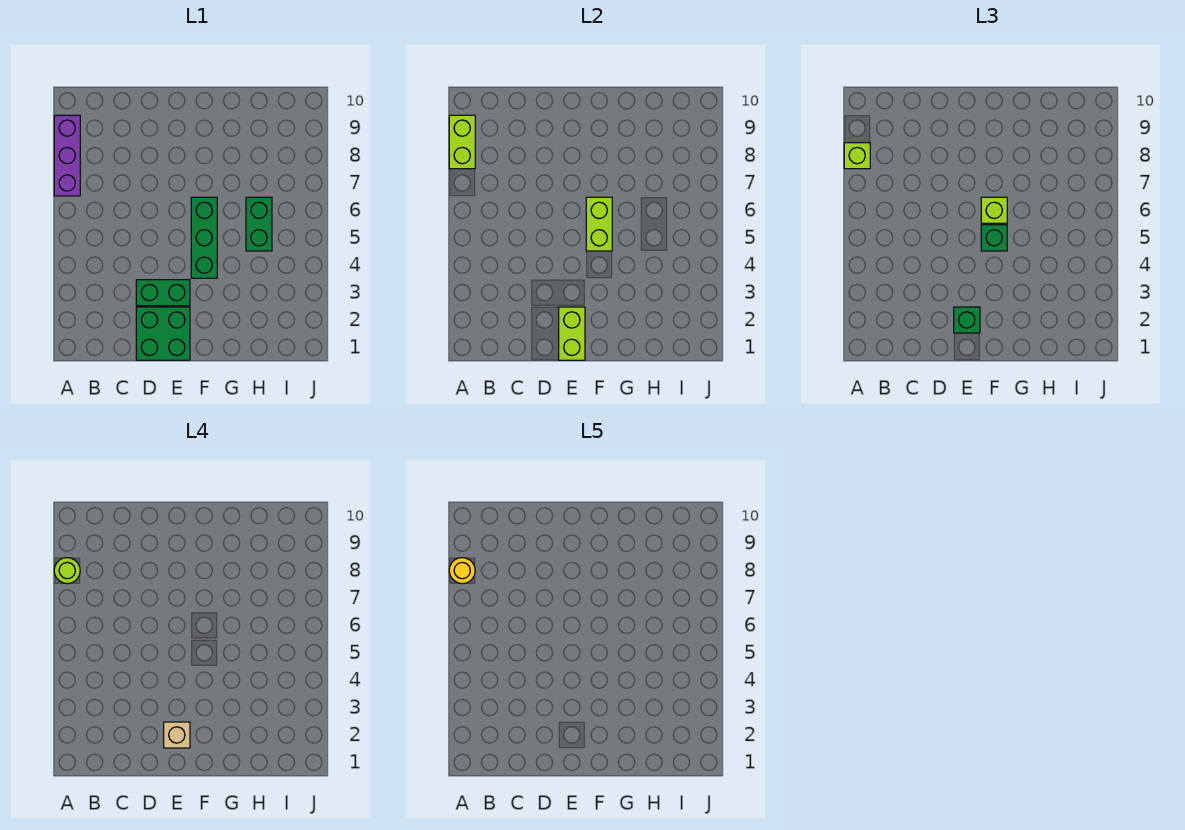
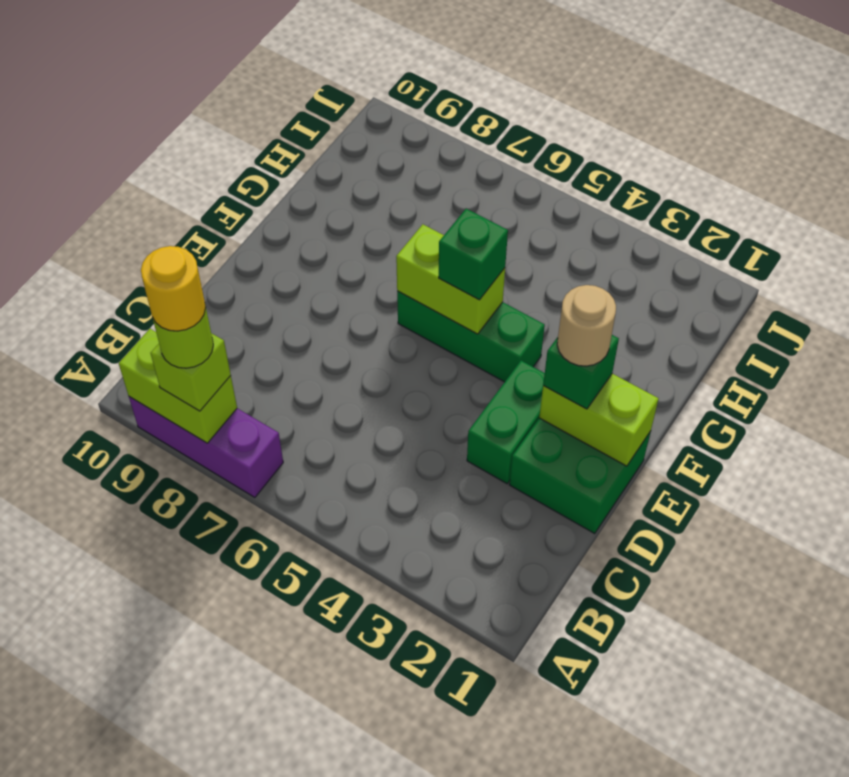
tan 1x1 brick [164,722,190,748] -> tan 1x1 round brick [557,285,616,366]
lime 1x1 brick [981,197,1007,223] -> none
green 1x2 brick [246,197,272,251] -> none

